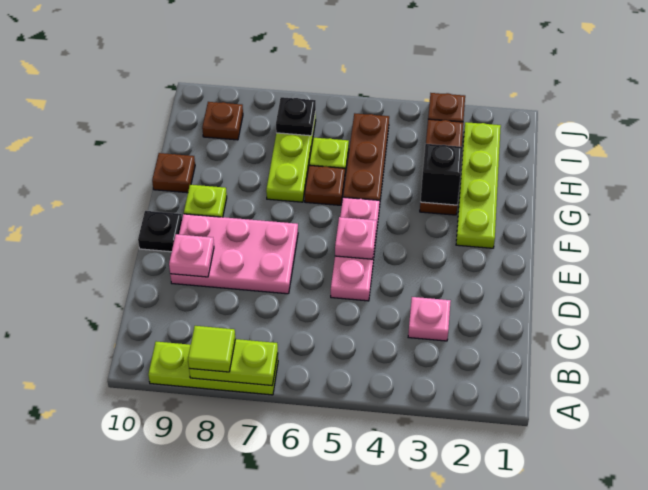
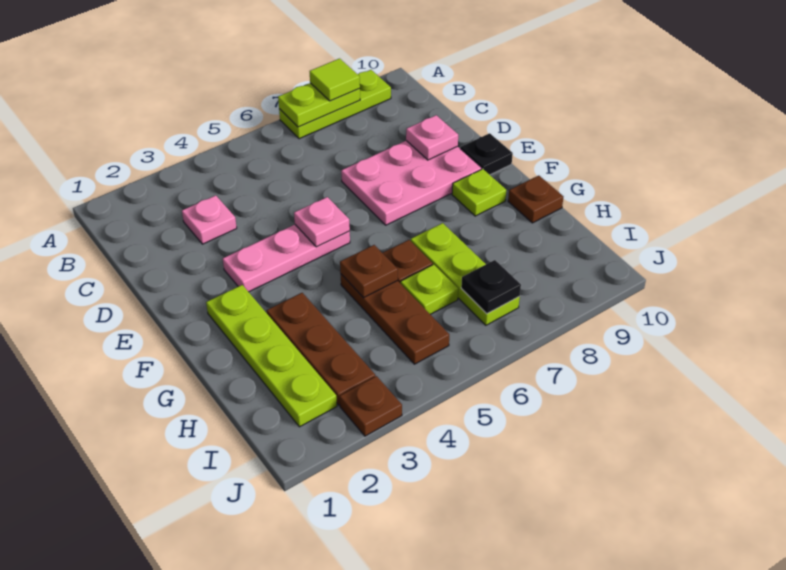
pink 1x3 plate [331,197,380,301] -> pink 1x3 plate turned to [223,225,350,292]
black 1x1 brick [420,144,463,205] -> none
brown 1x1 plate [202,102,243,140] -> brown 1x1 plate moved to [340,245,398,298]

